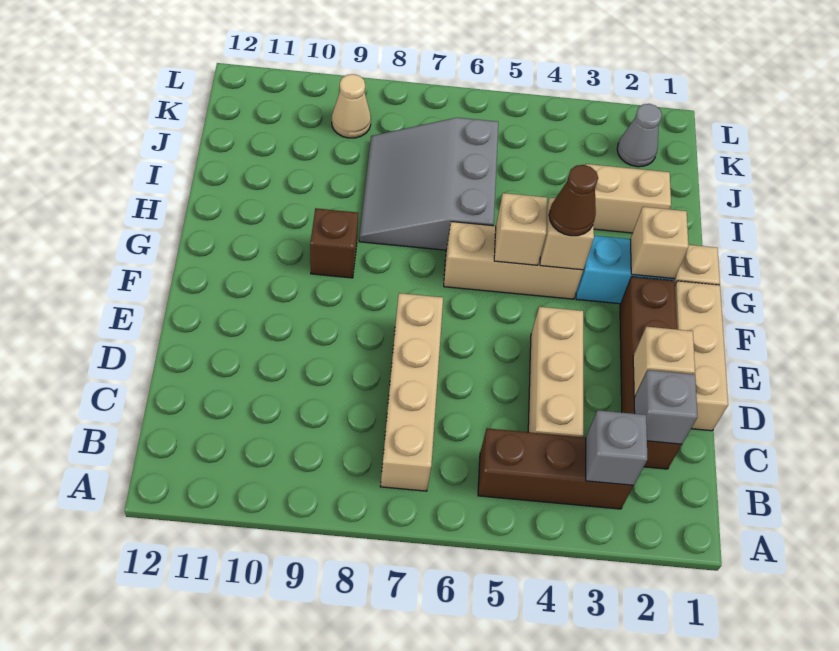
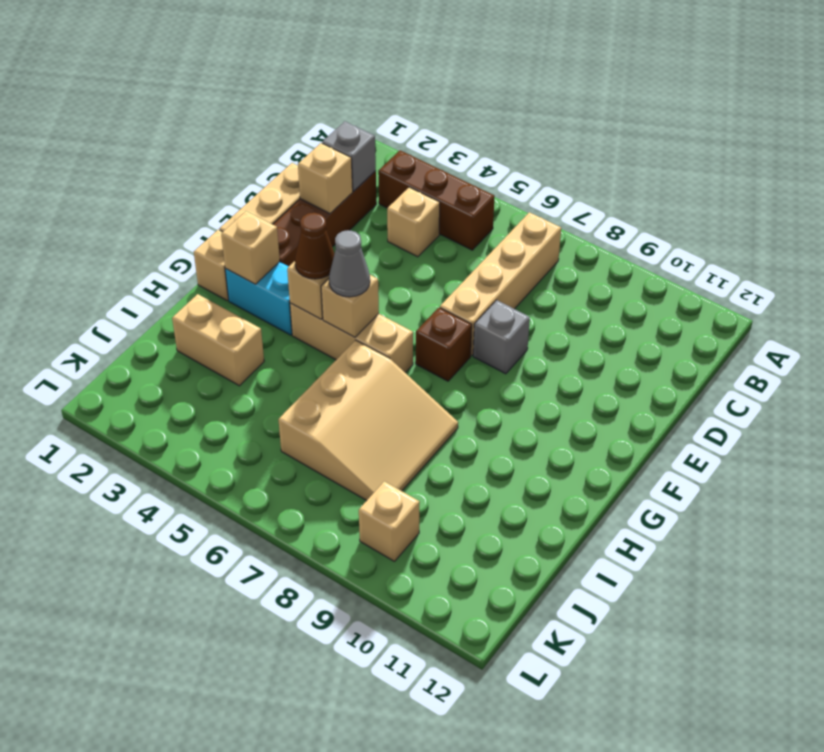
grey 1x1 brick [586,410,647,486] -> grey 1x1 brick moved to [473,300,530,374]
tan 1x3 brick [528,307,583,437] -> tan 1x1 brick [387,187,440,257]
brown 1x1 brick [310,208,358,278] -> brown 1x1 brick moved to [416,308,472,381]
grey 3x3 slope [359,118,498,250] -> tan 3x3 slope [278,340,458,501]
grey 1x1 cone [617,104,662,167] -> grey 1x1 cone moved to [329,230,370,297]
tan 1x1 cone [332,74,371,138] -> tan 1x1 brick [359,481,420,561]

